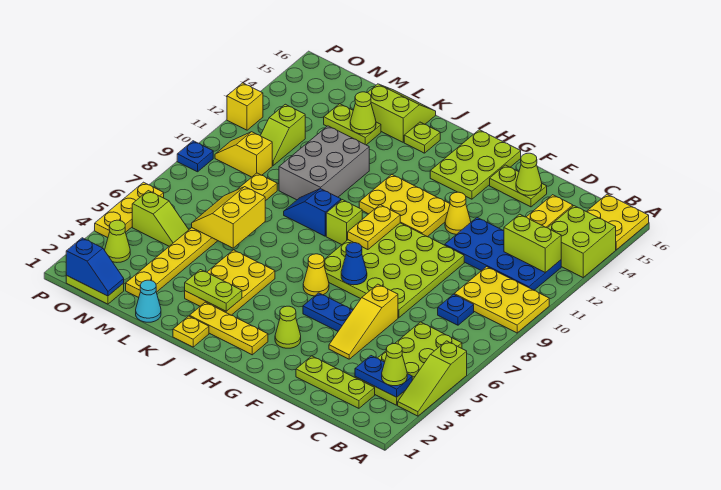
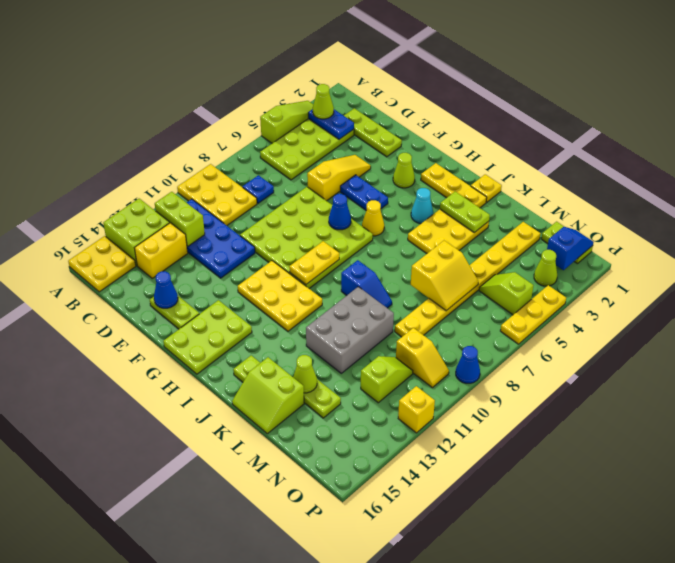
lime 1x1 cone [516,153,542,195] -> blue 1x1 cone [154,271,178,308]
yellow 1x1 cone [445,192,471,234] -> none
lime 1x1 brick [326,200,362,245] -> none
cyan 1x1 cone [136,280,161,322] -> cyan 1x1 cone moved to [411,188,433,223]
blue 1x2 slope [66,238,124,296] -> blue 1x2 slope turned to [547,227,594,270]
blue 1x1 plate [177,141,213,172] -> blue 1x1 cone [456,346,480,383]

